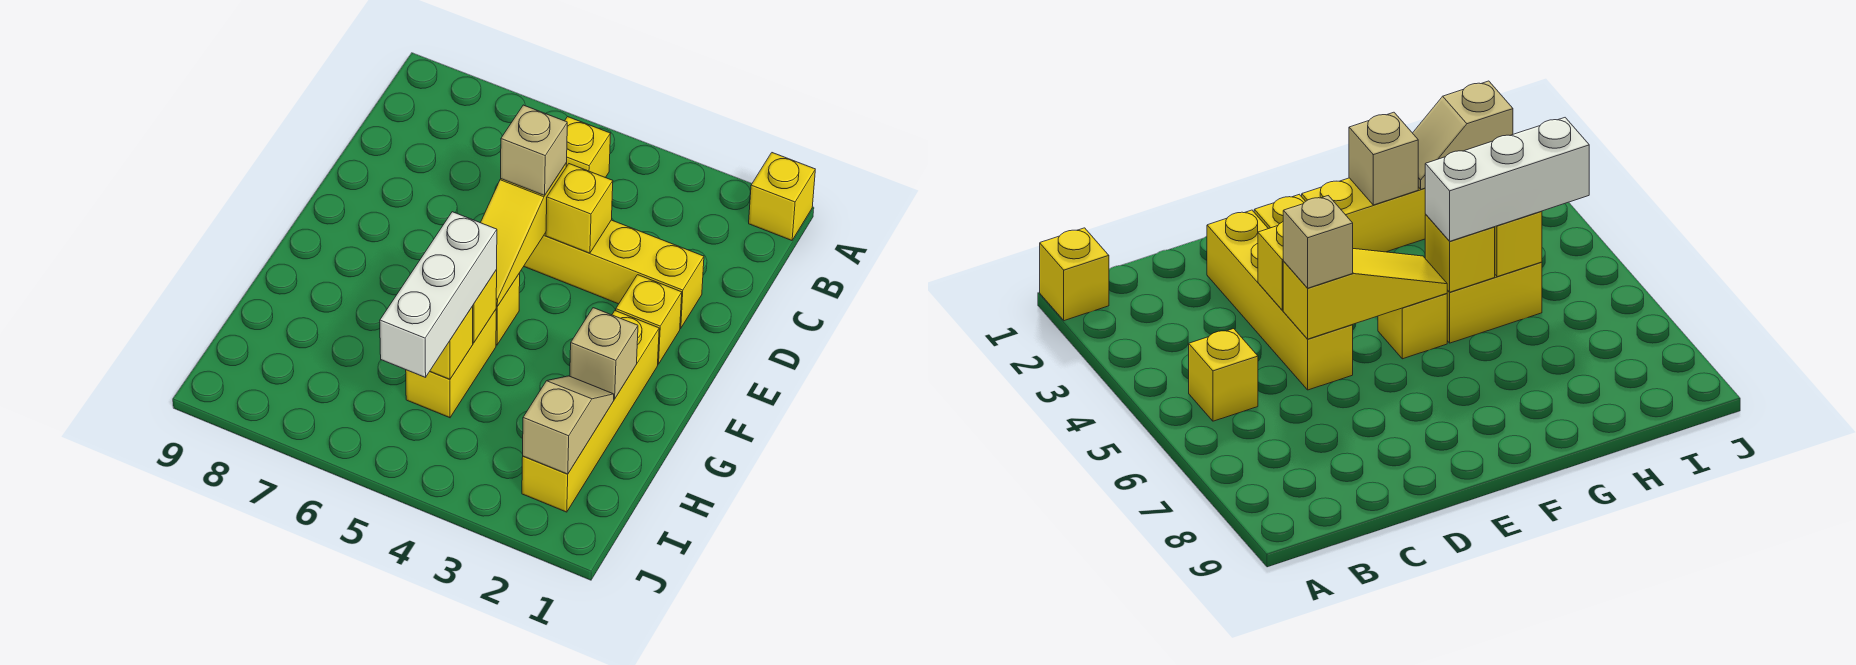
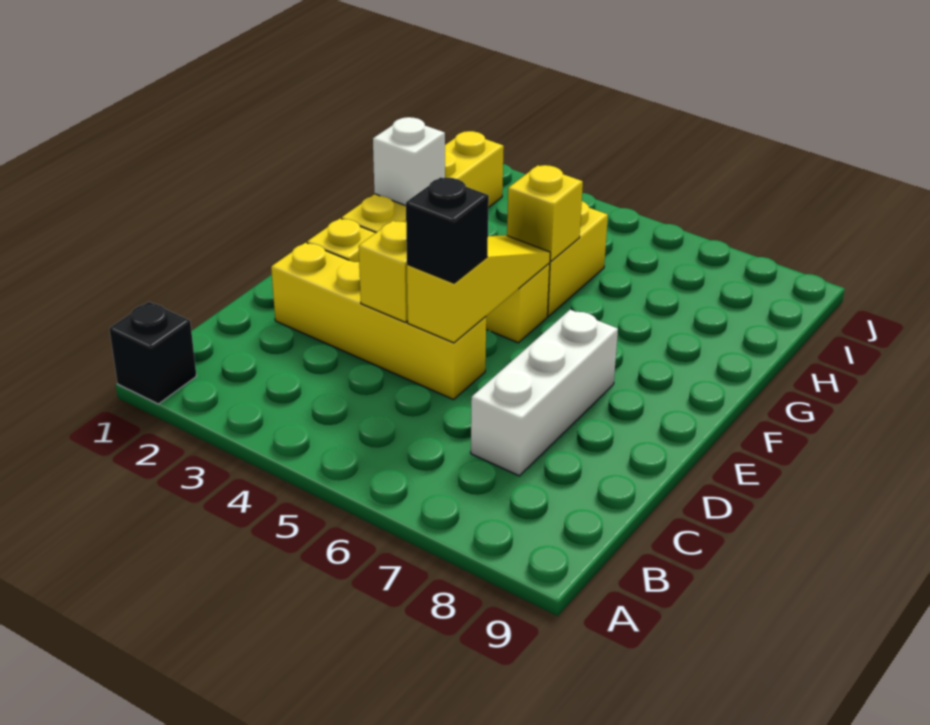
yellow 1x1 brick [749,153,815,240] -> black 1x1 brick [109,302,196,404]
yellow 1x1 brick [565,117,611,178] -> none
tan 1x1 brick [501,105,567,195] -> black 1x1 brick [406,177,489,283]
tan 1x1 brick [570,308,638,399] -> white 1x1 brick [373,117,445,206]
white 1x3 brick [380,212,497,377] -> white 1x3 brick moved to [471,310,618,476]
tan 1x2 slope [523,376,614,474] -> none
yellow 1x1 brick [430,306,473,379] -> none

